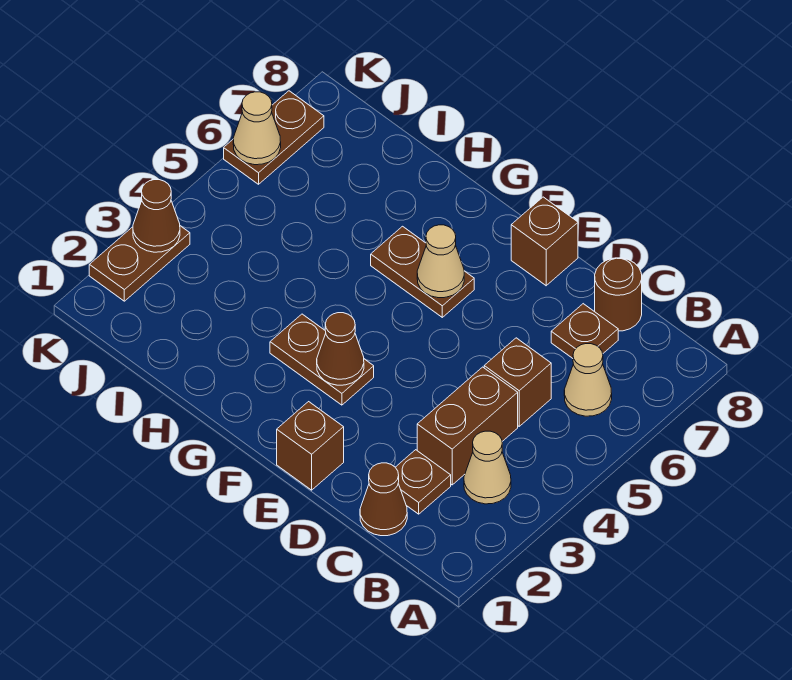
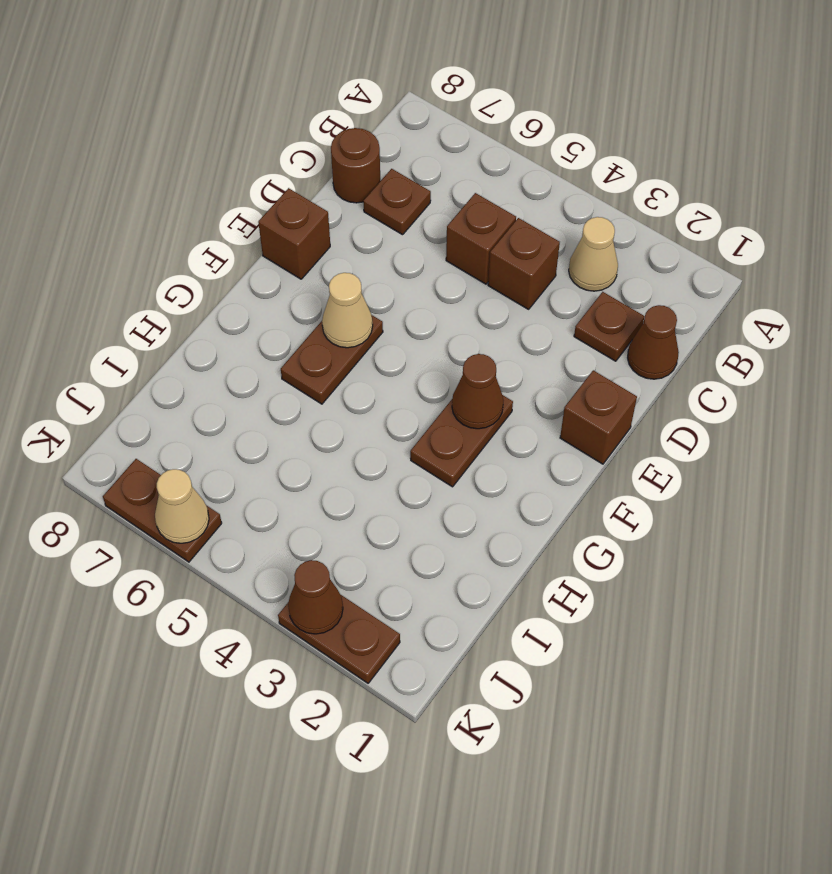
tan 1x1 cone [564,344,612,416] -> none
brown 1x2 brick [417,367,518,485] -> brown 1x1 brick [488,218,560,309]

